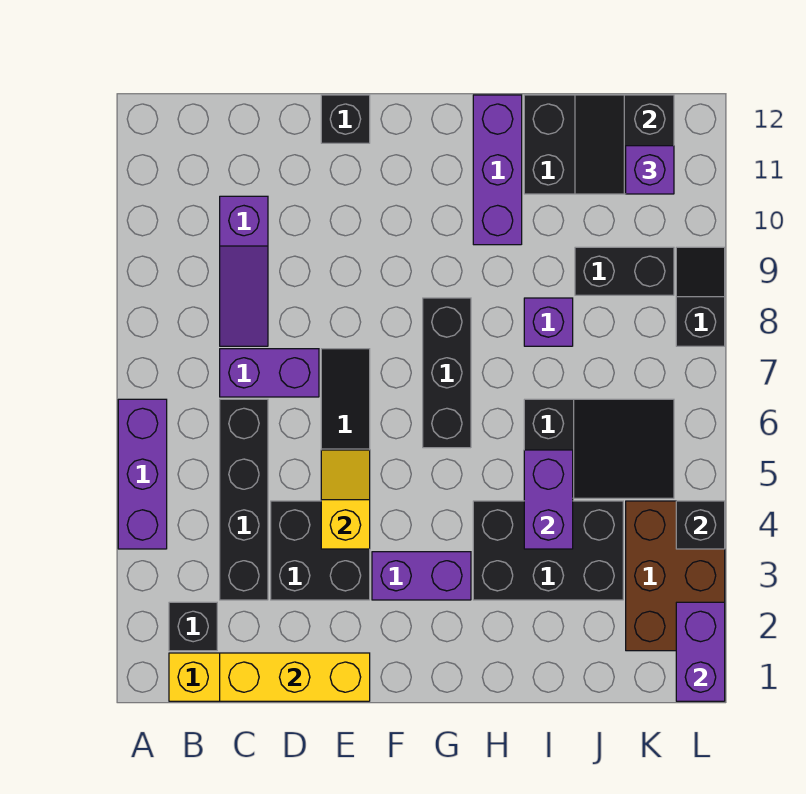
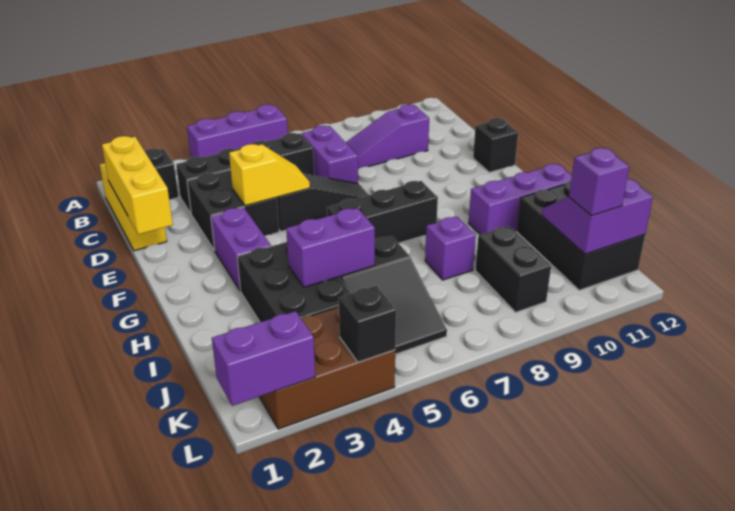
black 2x2 slope [575,95,674,194] -> purple 2x2 slope [542,178,653,254]
black 1x2 slope [676,247,725,346] -> none

